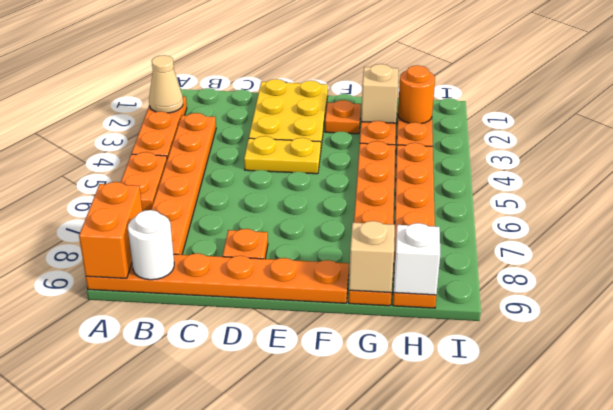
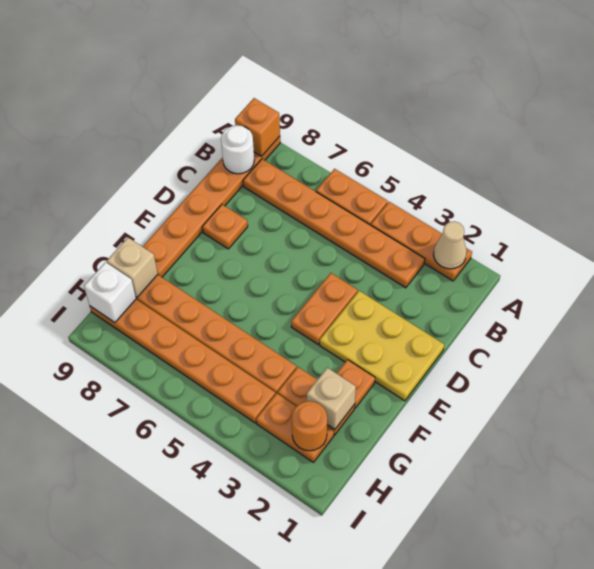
orange 1x2 brick [79,182,142,278] -> orange 1x1 brick [235,98,280,156]
yellow 1x2 plate [244,136,321,174] -> orange 1x2 plate [291,273,358,344]

